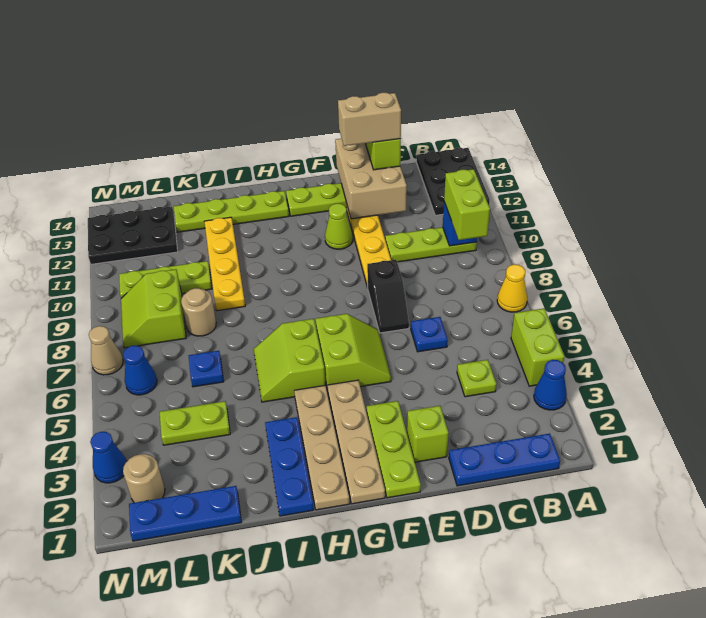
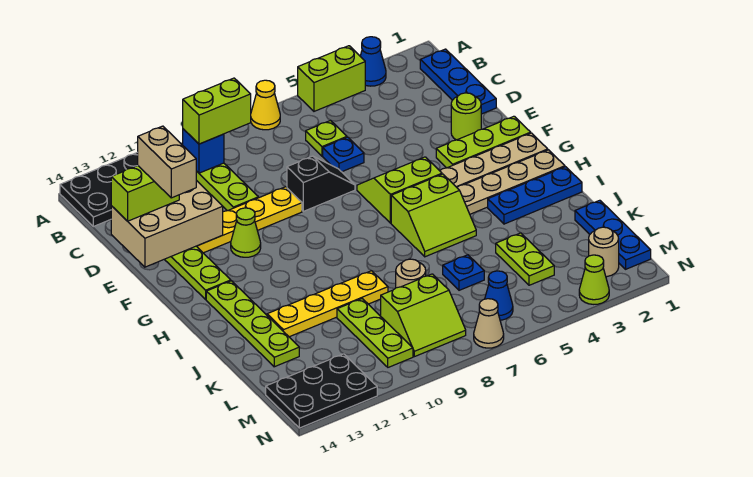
lime 1x1 plate [457,360,496,397] -> lime 1x1 plate moved to [306,120,347,156]
lime 1x1 brick [407,406,448,462] -> lime 1x1 round brick [451,93,481,140]
black 2x3 plate [88,206,178,264] -> black 2x3 plate turned to [266,354,377,428]
blue 1x1 cone [90,432,127,483] -> lime 1x1 cone [579,255,609,304]

